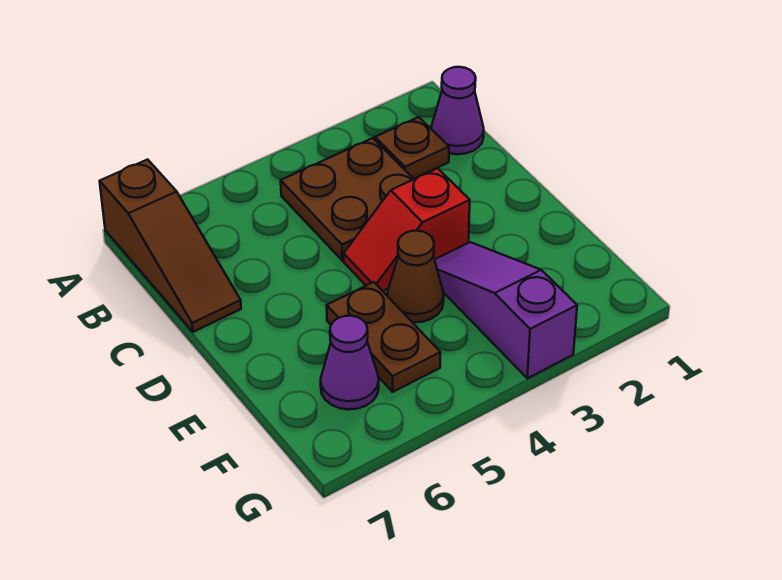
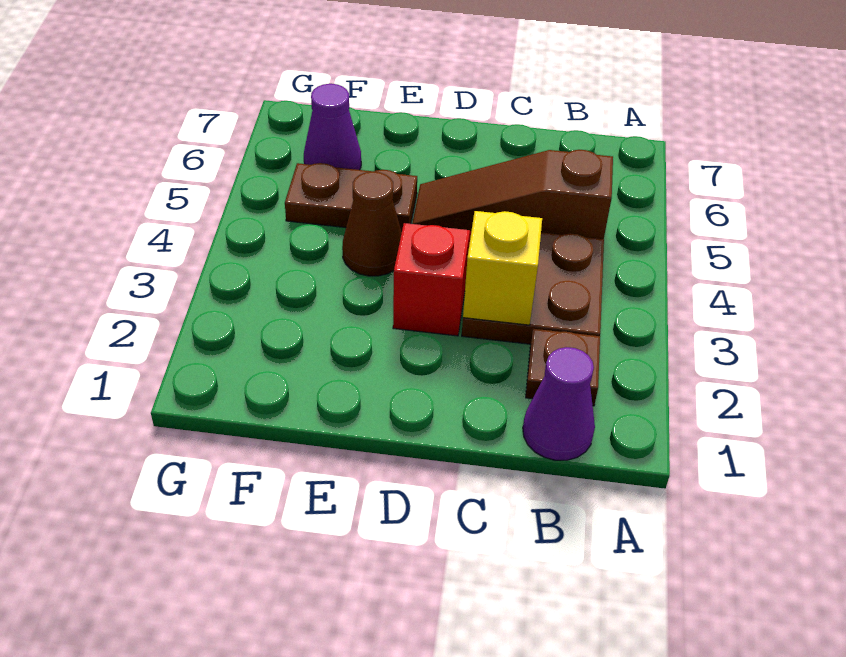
brown 1x3 slope [100,159,241,332] -> brown 1x3 slope moved to [412,150,613,239]
none -> yellow 1x1 brick [463,211,542,325]
purple 1x3 slope [434,242,577,378] -> none

